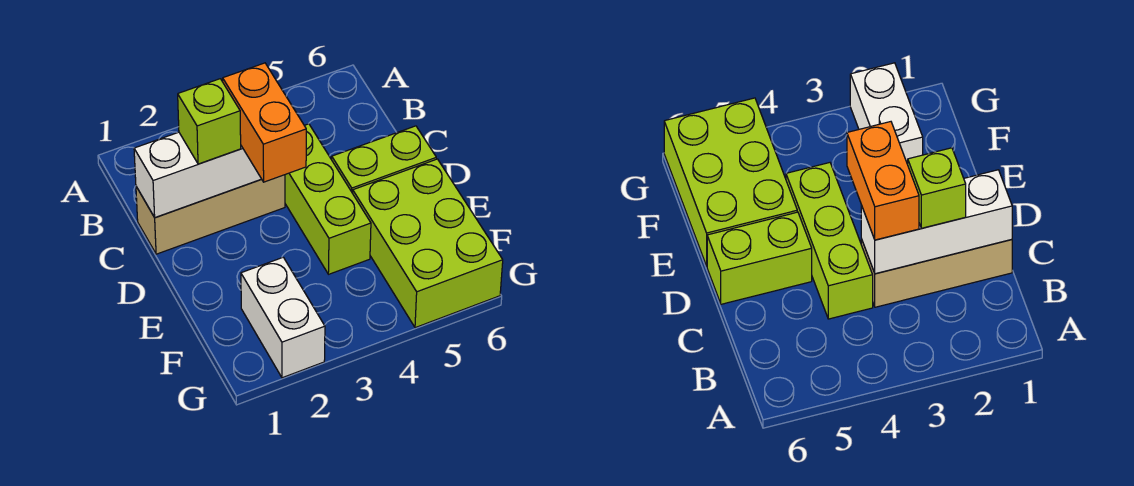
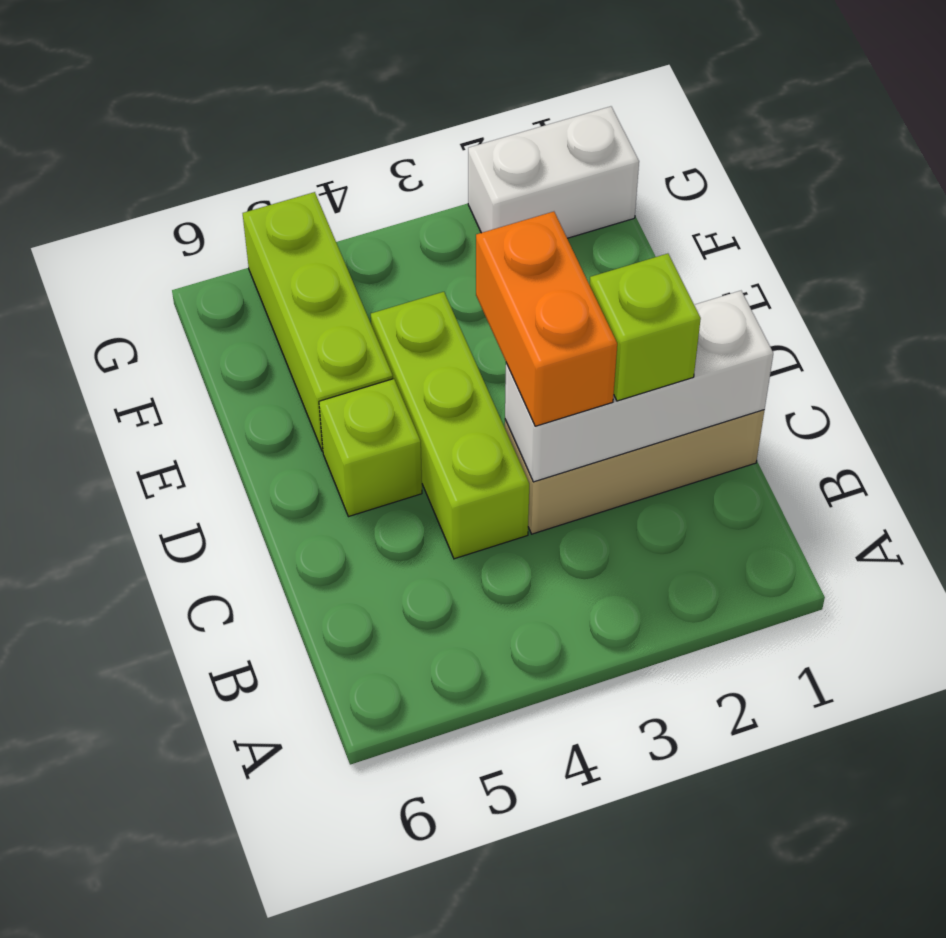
lime 1x2 brick [332,126,436,193] -> lime 1x1 brick [319,379,422,517]
lime 2x3 brick [353,159,503,328] -> lime 1x3 brick [243,192,393,451]
white 1x2 brick [241,257,325,378] -> white 1x2 brick turned to [468,106,639,238]

